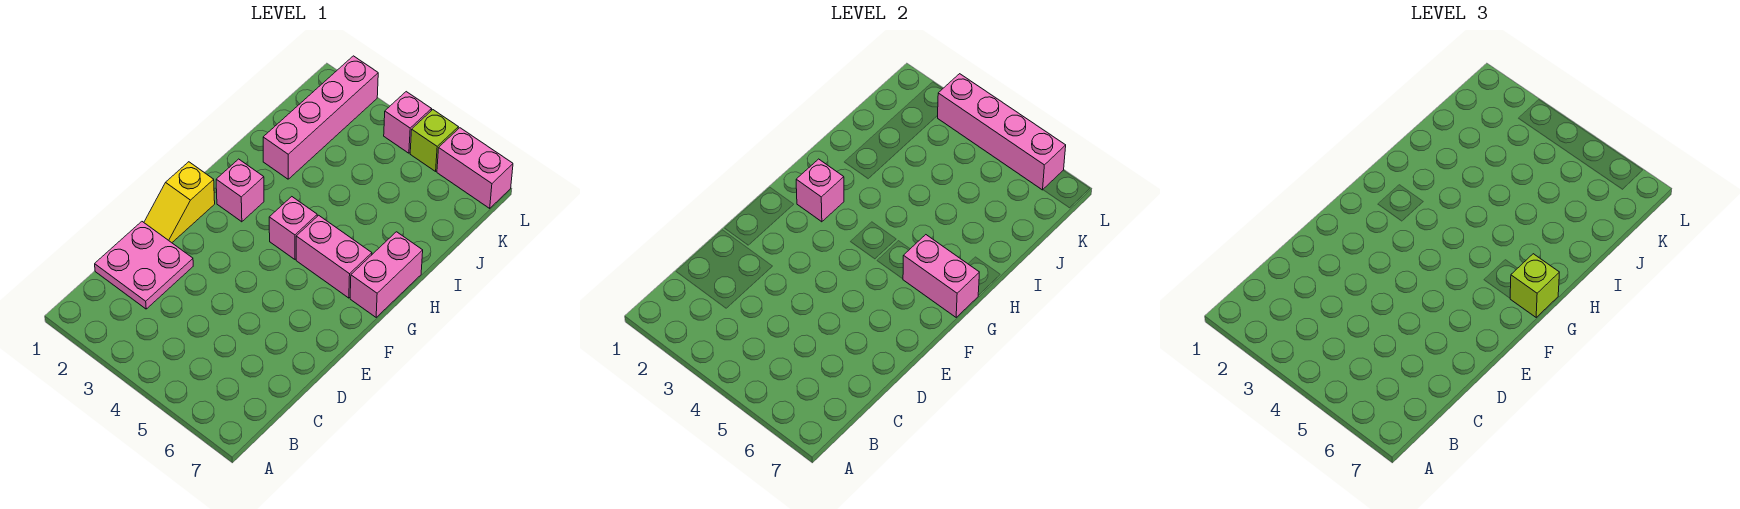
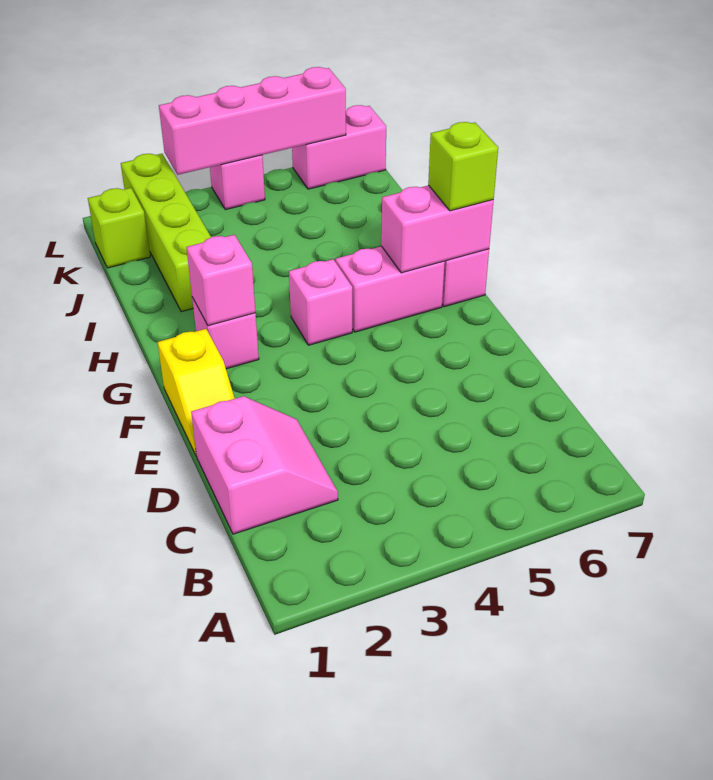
pink 2x2 plate [95,222,193,309] -> pink 2x2 slope [191,396,338,534]
pink 1x4 brick [263,56,378,179] -> lime 1x4 brick [121,154,211,312]
lime 1x1 brick [410,110,458,171] -> lime 1x1 brick moved to [88,188,150,268]

